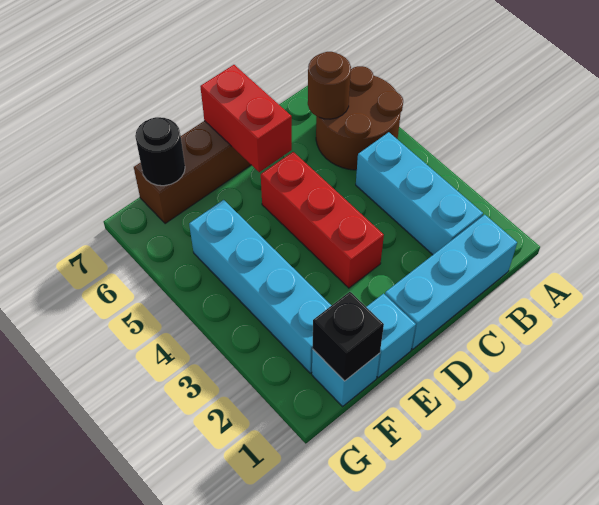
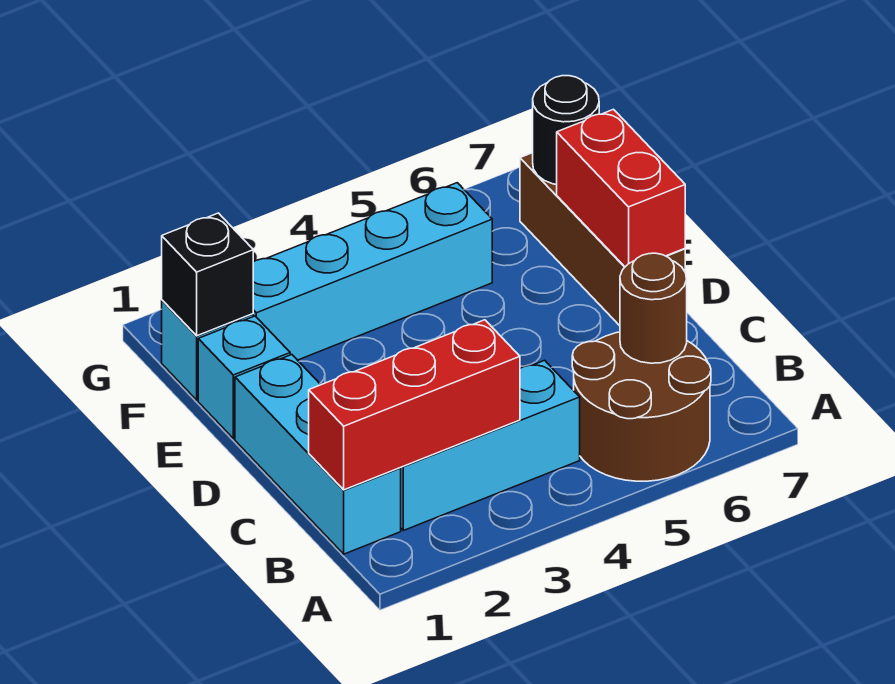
red 1x3 brick [261,152,384,288] -> red 1x3 brick moved to [309,320,520,490]
red 1x2 brick [200,65,292,172] -> red 1x2 brick turned to [557,109,685,267]

